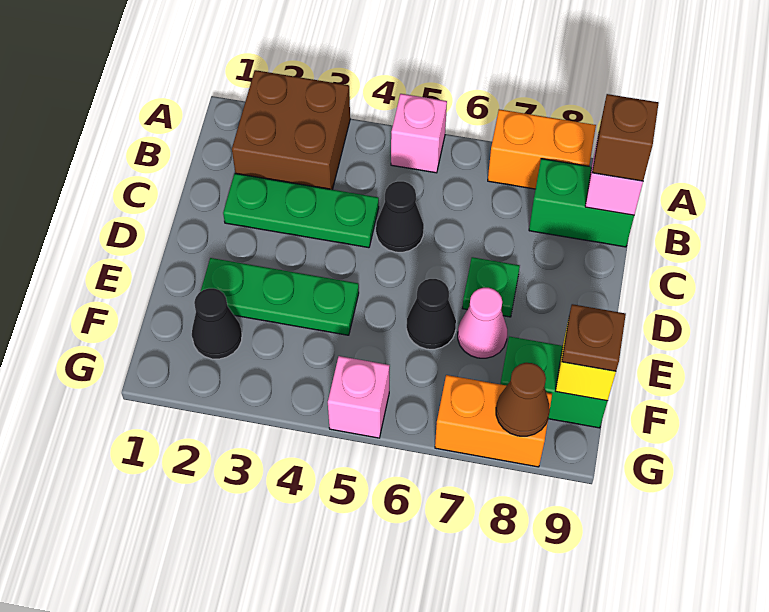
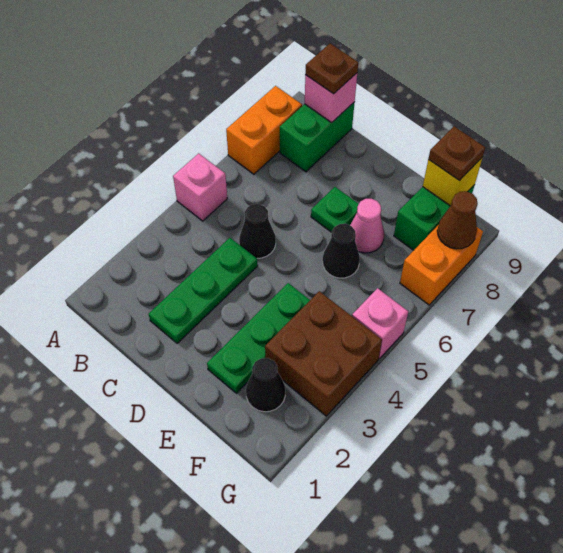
brown 2x2 brick [232,70,350,190] -> brown 2x2 brick moved to [265,291,382,416]
brown 1x1 brick [592,94,659,181] -> brown 1x1 plate [305,43,358,94]

